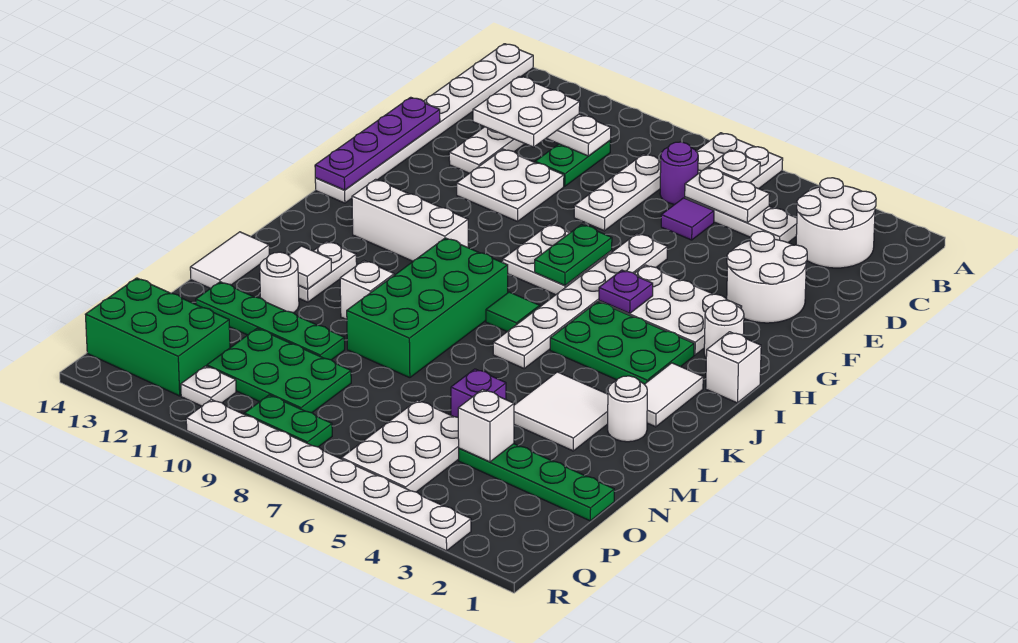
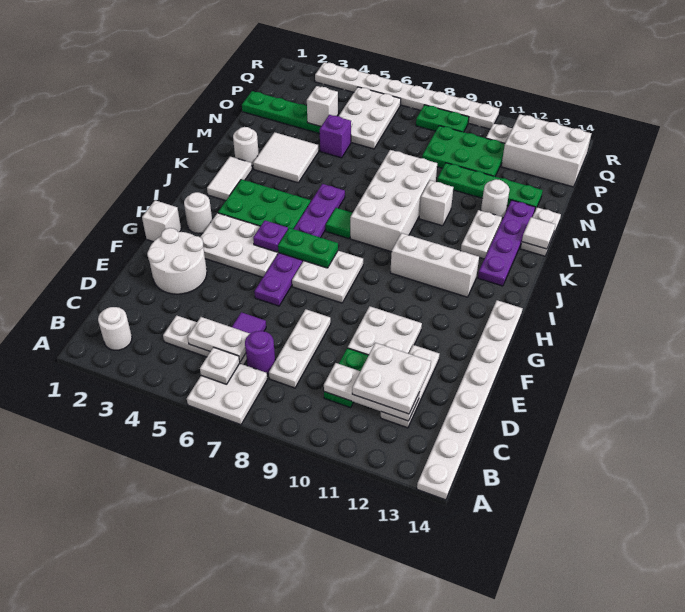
white 2x2 round brick [796,178,876,268] -> white 1x1 round brick [98,307,132,350]
purple 1x4 plate [315,97,440,190] -> purple 1x4 plate moved to [478,200,535,286]
white 1x6 plate [493,234,667,368] -> purple 1x6 plate [254,184,345,306]
green 1x2 plate [535,225,612,286] -> green 1x2 plate turned to [278,228,338,268]
white 1x1 brick [706,332,761,403] -> white 1x1 brick moved to [142,200,181,242]
green 2x4 brick [347,238,508,378] -> white 2x4 brick [350,150,437,252]
white 1x1 tile [289,246,331,289] -> white 1x1 tile moved to [522,217,555,249]
white 1x2 tile [190,232,269,289] -> white 1x2 plate [521,207,561,256]
green 2x3 brick [85,278,230,396] -> white 2x3 brick [501,114,592,187]

